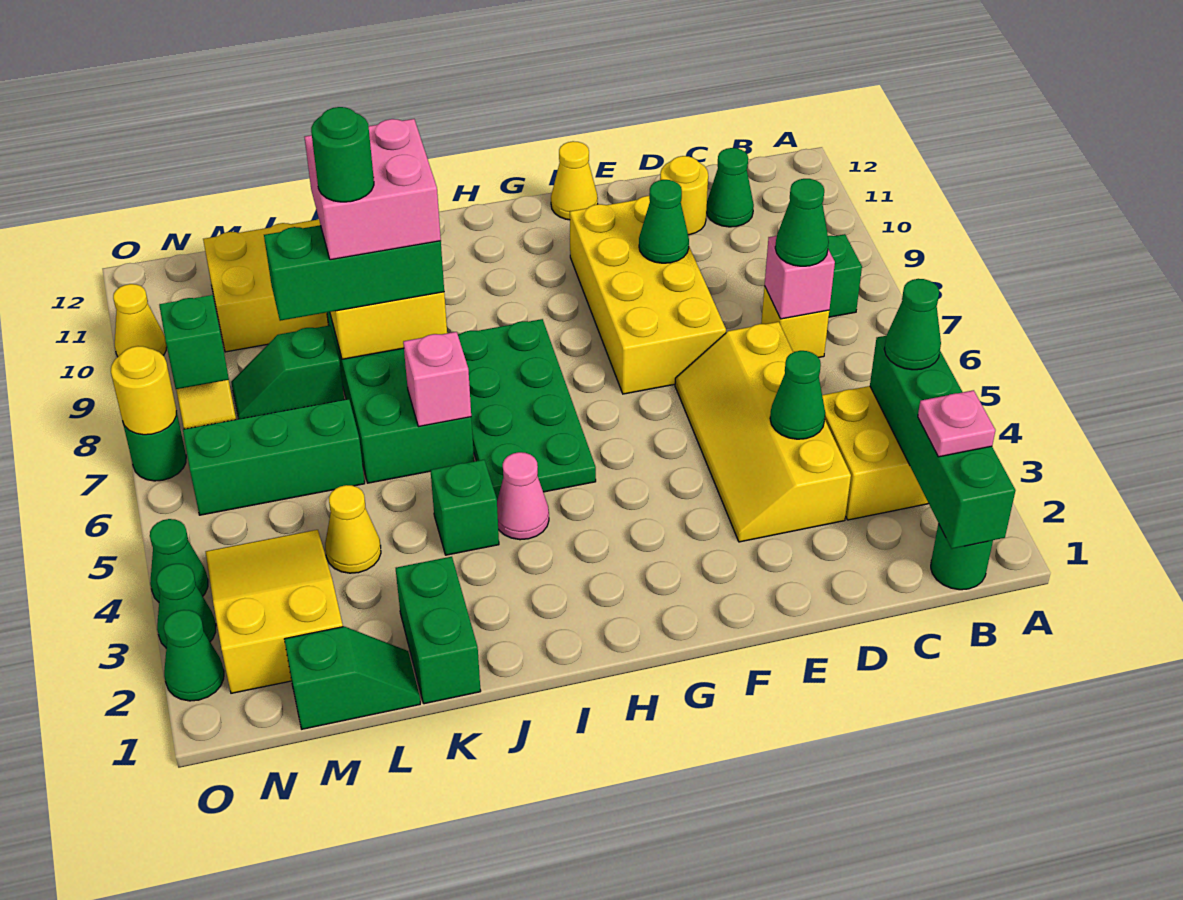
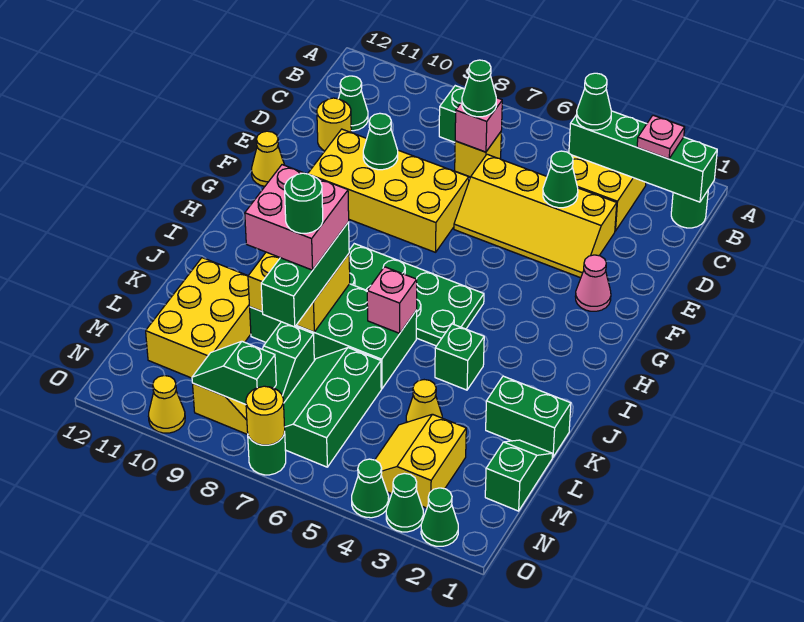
pink 1x1 cone [497,452,549,540] -> pink 1x1 cone moved to [575,255,611,311]
yellow 2x3 slope [206,530,343,693] -> yellow 2x2 slope [375,414,466,508]

